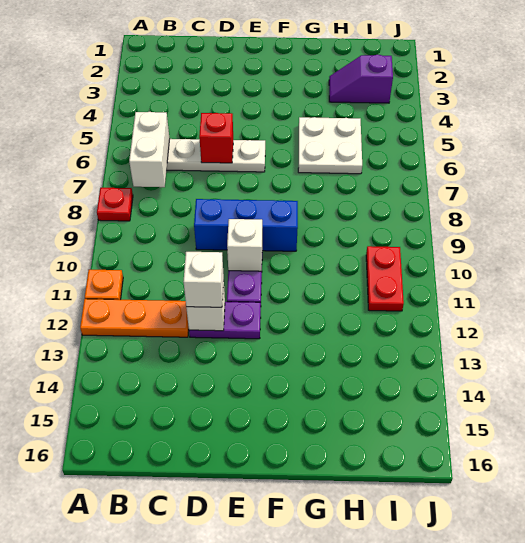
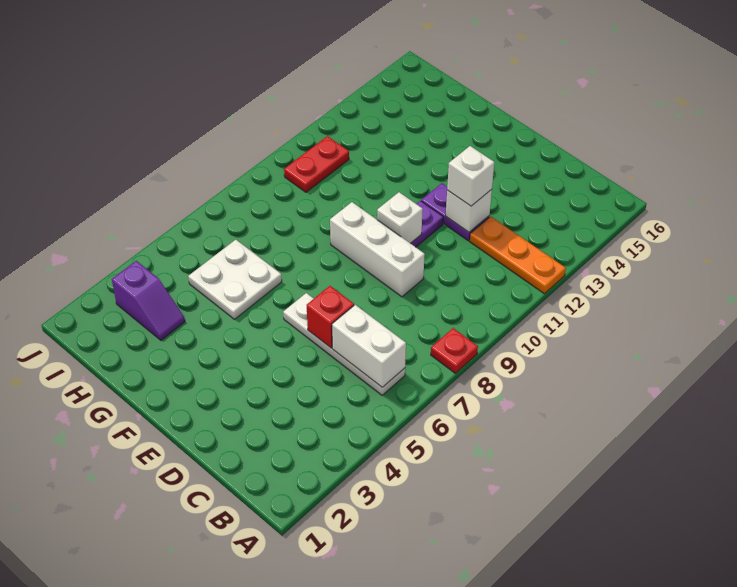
orange 1x1 plate [85,270,123,300] -> none
white 1x2 brick [129,112,170,187] -> white 1x2 brick turned to [332,305,406,387]
blue 1x3 brick [194,199,298,251] -> white 1x3 brick [330,202,425,297]

